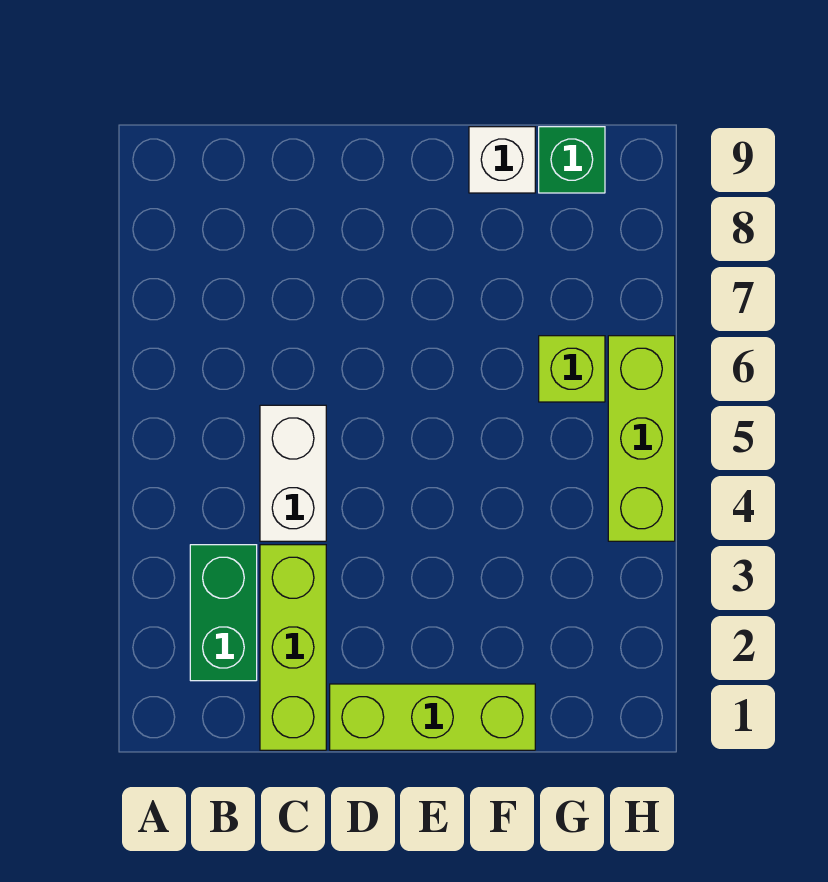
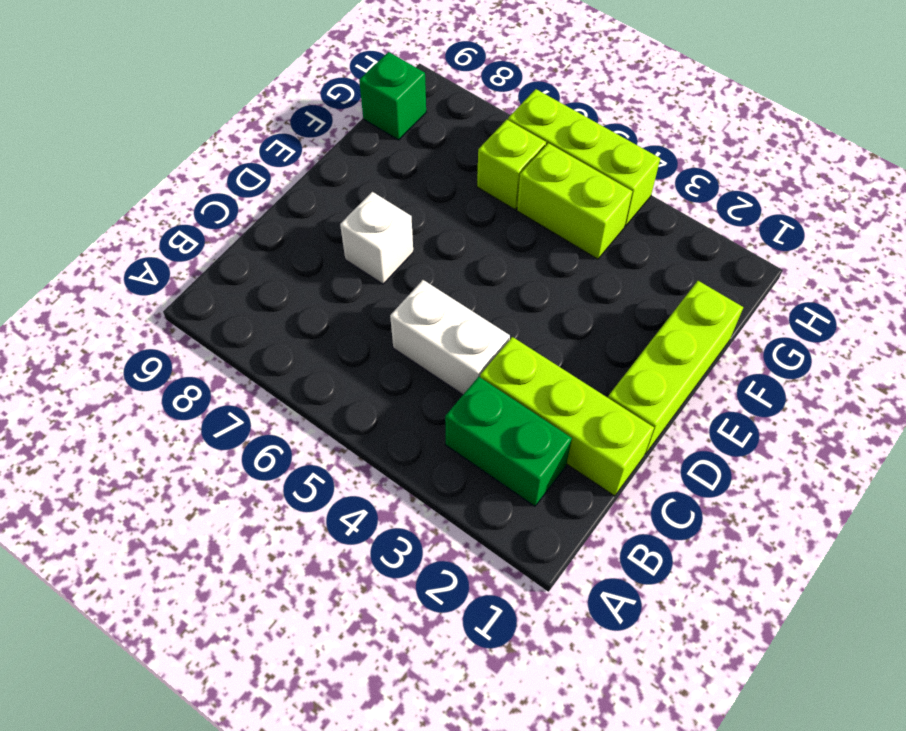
white 1x1 brick [469,127,535,193] -> white 1x1 brick moved to [340,192,413,284]
none -> lime 1x2 brick [517,143,632,259]

